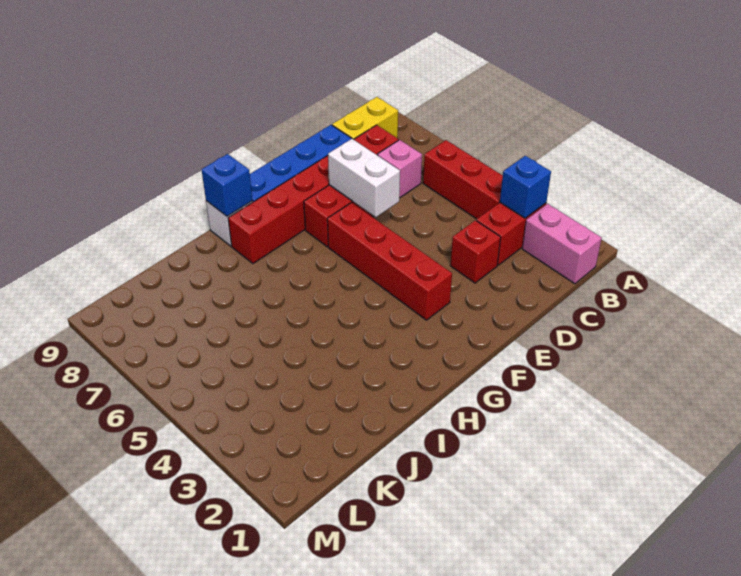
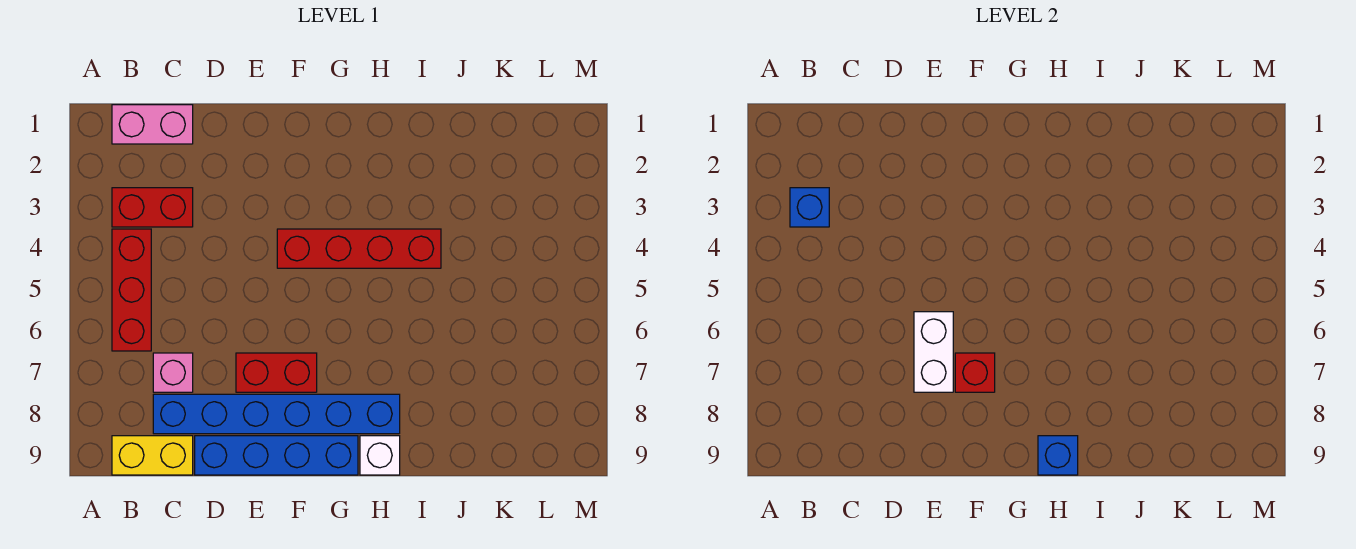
pink 1x2 brick [522,204,602,284] -> pink 1x2 brick turned to [112,105,193,144]
red 1x6 brick [228,125,399,264] -> blue 1x6 brick [153,394,400,434]
red 1x1 brick [450,220,501,283] -> red 1x1 brick moved to [955,353,995,392]
red 1x4 brick [327,203,452,320] -> red 1x4 brick turned to [277,229,441,268]

